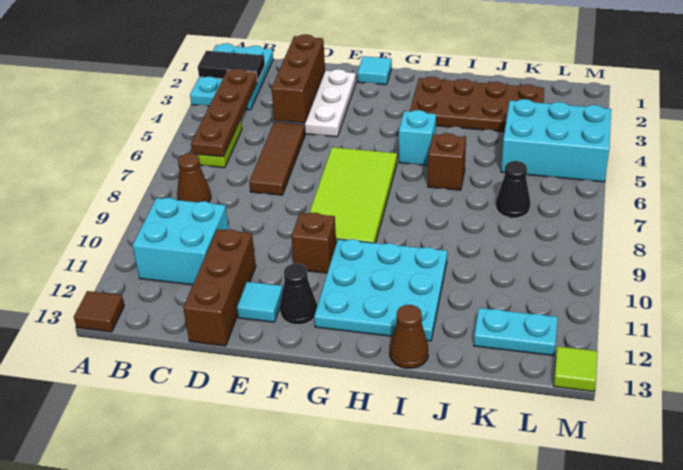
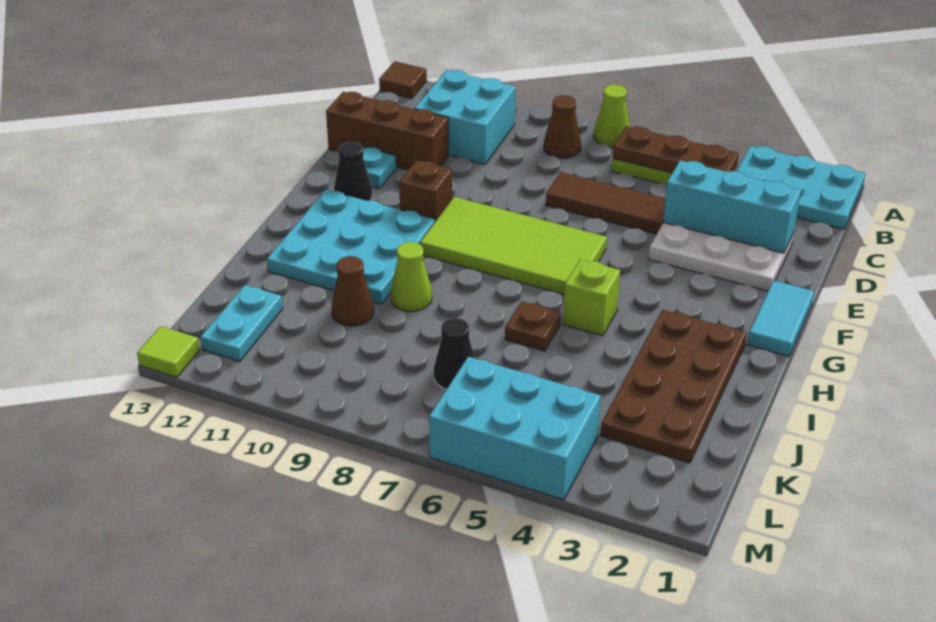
black 1x2 tile [198,51,265,82] -> none
none -> lime 1x1 cone [594,84,630,147]
brown 1x4 plate [191,68,257,157] -> brown 1x3 plate [613,126,739,173]
brown 1x3 brick [272,34,325,123] -> cyan 1x3 brick [663,161,801,253]
cyan 1x1 tile [237,282,283,322] -> cyan 1x1 plate [363,147,396,188]
cyan 1x1 tile [357,56,392,85] -> cyan 1x2 tile [748,281,814,356]
cyan 1x1 brick [399,110,436,166] -> lime 1x1 brick [563,259,620,336]
brown 1x1 brick [428,133,466,190] -> brown 1x1 plate [505,301,561,351]
none -> lime 1x1 cone [391,242,432,311]
brown 1x1 cone [390,305,428,368] -> brown 1x1 cone moved to [332,256,374,326]
cyan 2x3 brick [501,99,611,182] -> cyan 2x3 brick turned to [429,357,600,500]

